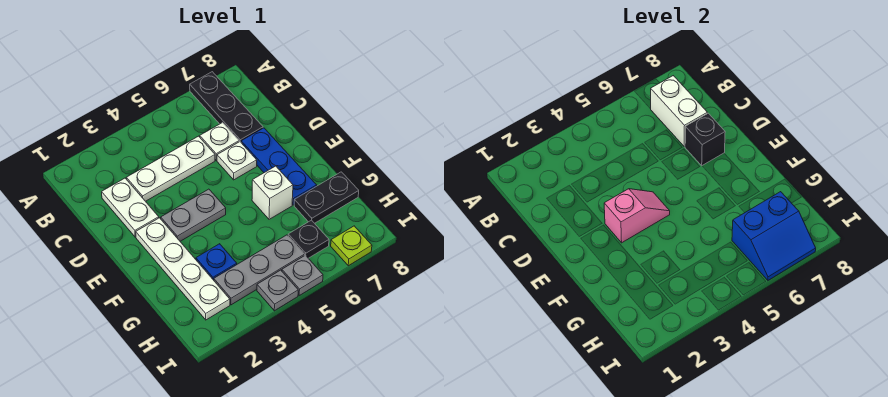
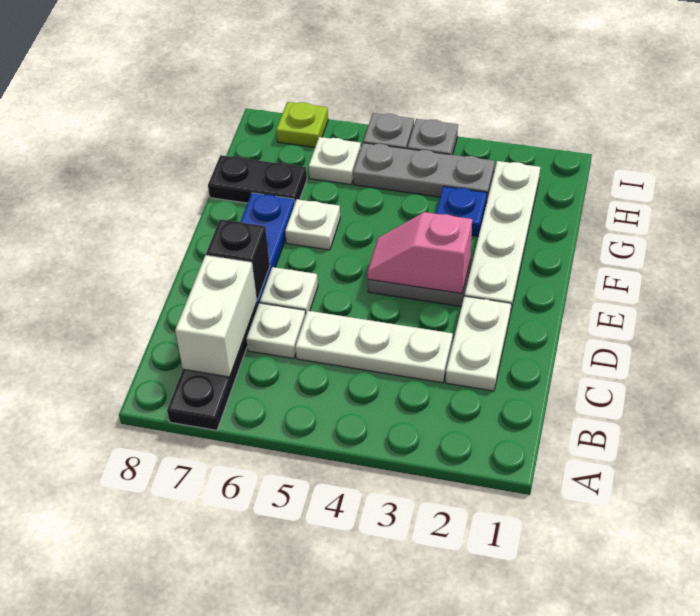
white 1x1 brick [252,166,293,219] -> white 1x1 plate [285,199,340,250]
black 1x1 plate [288,220,329,258] -> white 1x1 plate [309,137,361,184]
blue 2x2 slope [732,192,816,280] -> none

